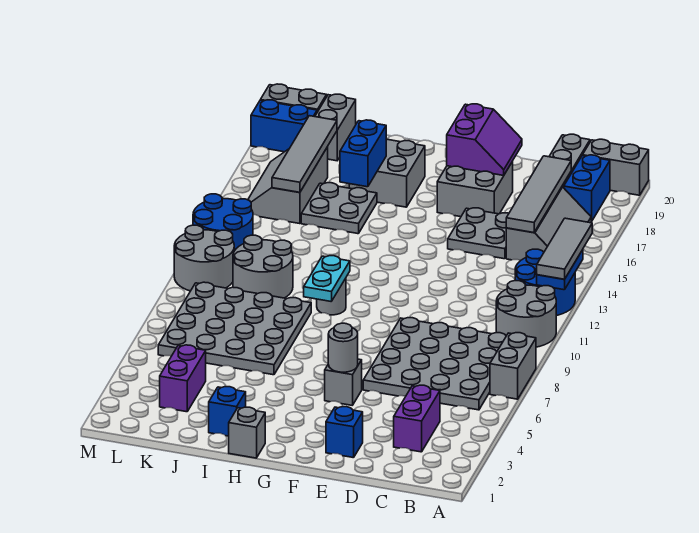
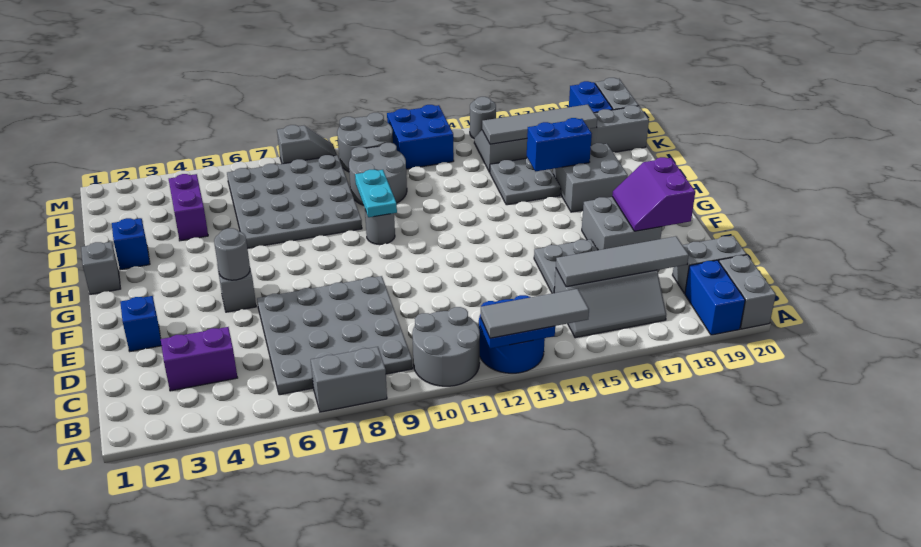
blue 1x2 brick [564,155,610,221] -> blue 1x2 brick turned to [685,260,745,335]
purple 2x2 slope [447,104,522,176] -> purple 2x2 slope turned to [612,157,695,231]
cyan 1x2 plate [304,256,350,301] -> cyan 1x2 plate turned to [355,170,397,217]
purple 1x2 brick [160,345,206,412] -> purple 1x2 brick turned to [169,174,208,241]
blue 2x2 round brick [193,194,253,251] -> blue 2x2 brick [387,105,454,169]
none -> grey 1x2 slope [277,125,337,164]
none -> grey 1x1 round brick [470,97,496,138]

